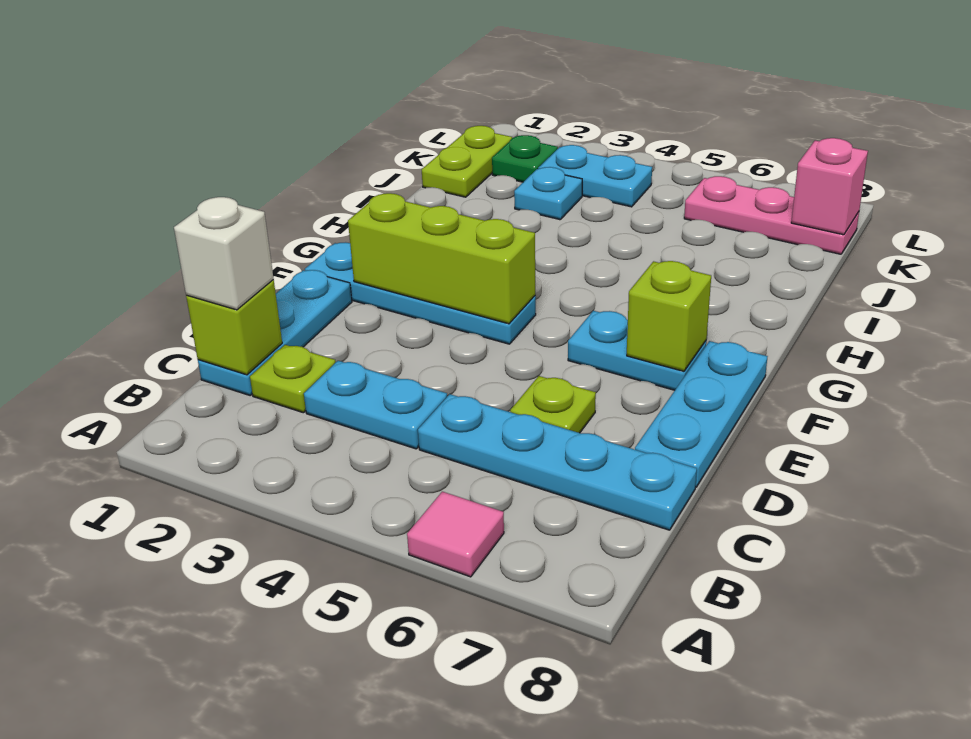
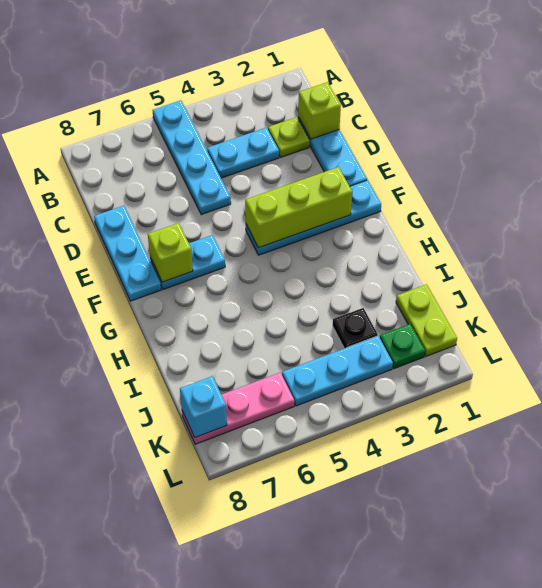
pink 1x1 tile [407,492,504,577] -> none
white 1x1 brick [174,197,274,310] -> none
cyan 1x4 plate [418,394,697,530] -> cyan 1x4 plate turned to [153,100,231,215]
lime 1x1 plate [510,376,596,433] -> none
cyan 1x1 plate [514,167,582,220] -> black 1x1 plate [333,308,378,348]
cyan 1x2 plate [538,145,652,207] -> cyan 1x3 plate [282,336,393,406]
pink 1x1 brick [791,138,868,235] -> cyan 1x1 brick [180,376,227,438]

